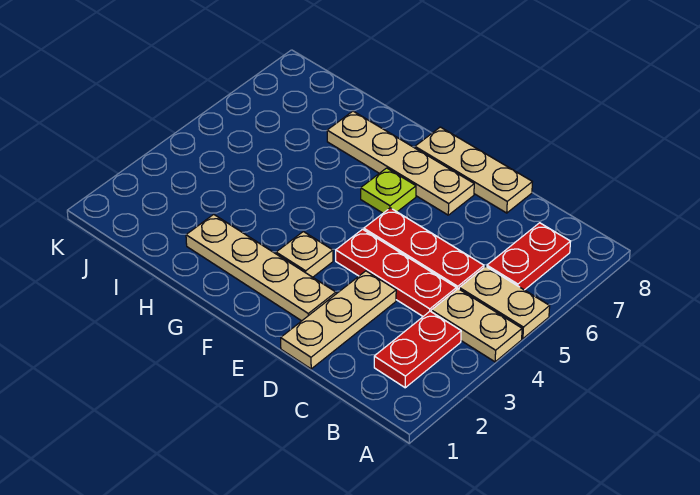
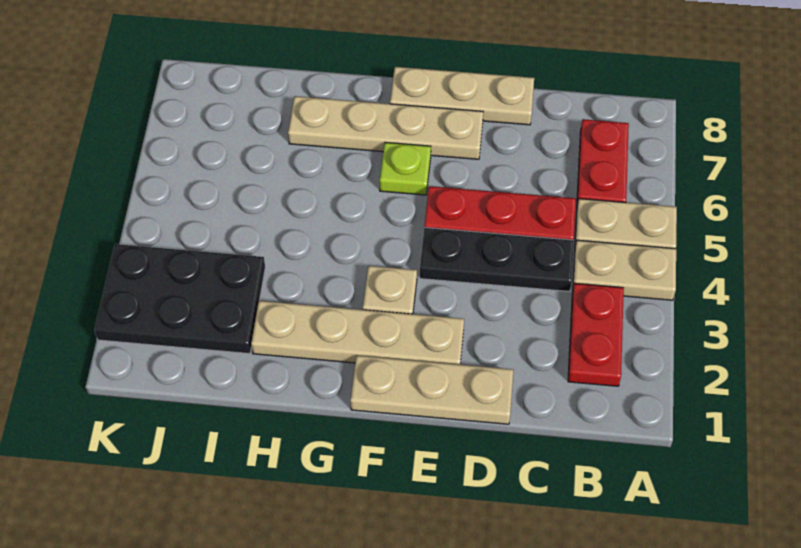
red 1x3 plate [336,229,456,316] -> black 1x3 plate [420,227,574,291]
tan 1x3 plate [281,271,396,369] -> tan 1x3 plate turned to [350,356,513,424]
none -> black 2x3 plate [94,244,265,354]

